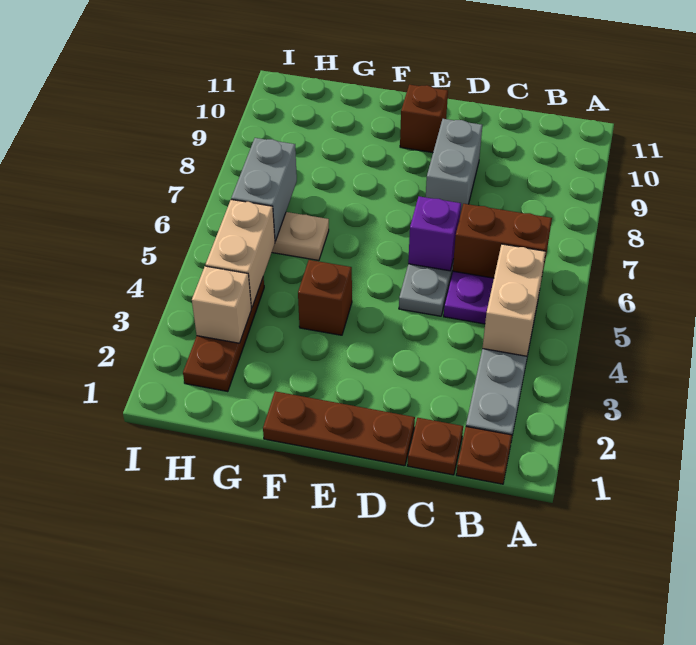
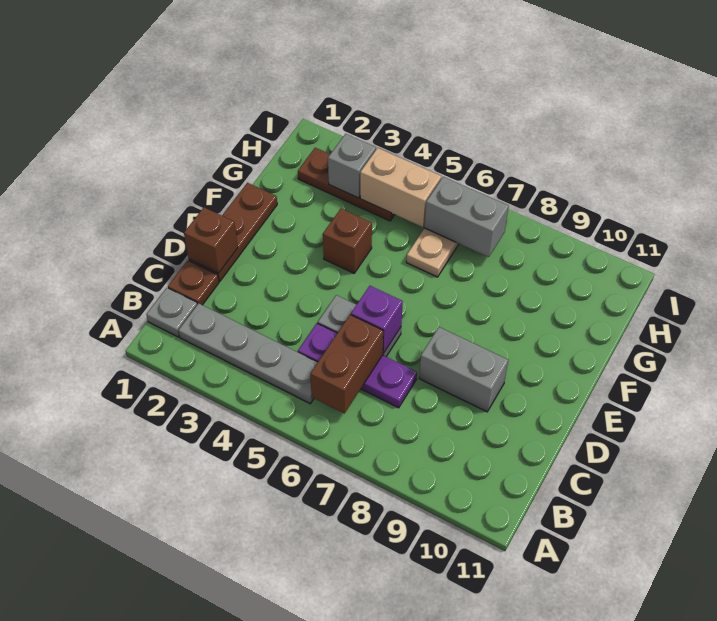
brown 1x1 plate [456,427,512,484] -> grey 1x1 plate [146,288,197,337]
tan 1x2 brick [482,244,546,356] -> none
brown 1x1 brick [400,85,448,152] -> brown 1x1 brick moved to [184,207,238,273]
tan 1x1 brick [192,266,251,343] -> grey 1x1 brick [328,134,376,198]

